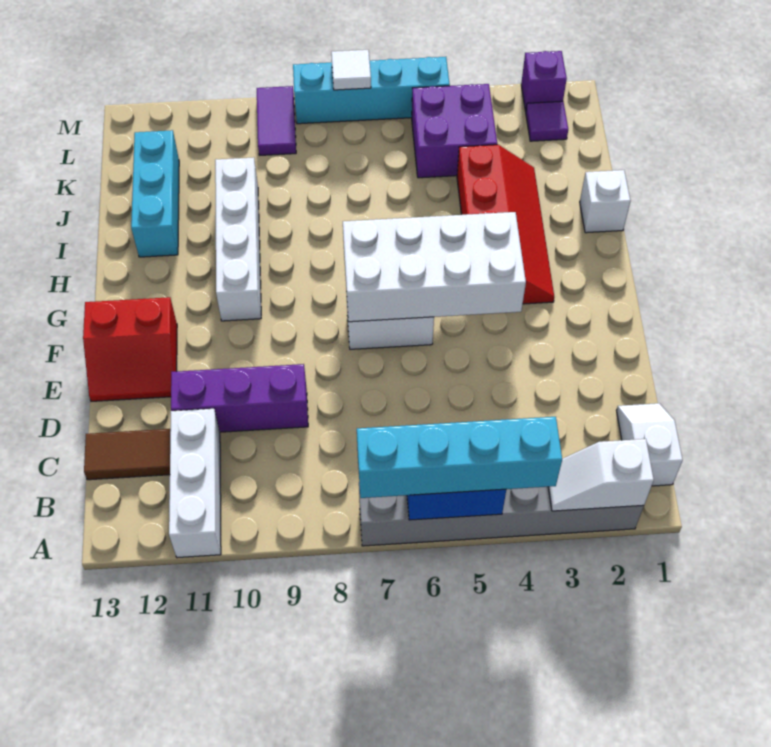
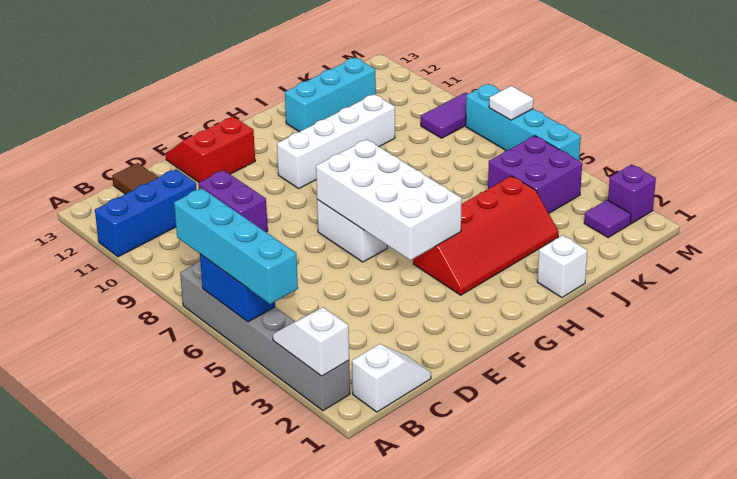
white 1x3 brick [169,409,221,558] -> blue 1x3 brick [95,169,197,257]
purple 1x3 brick [171,364,308,432] -> purple 1x2 brick [198,170,268,232]
red 2x2 slope [83,297,177,401] -> red 2x2 slope turned to [165,117,255,182]

